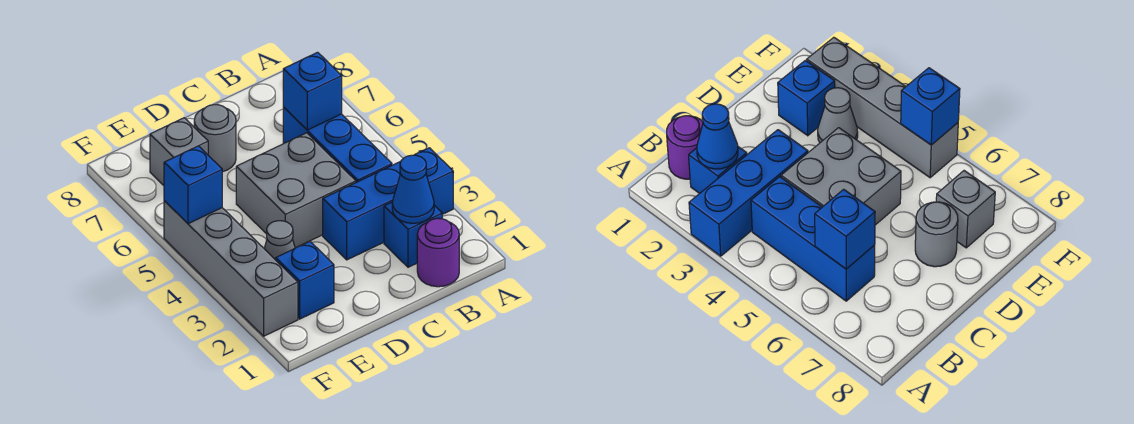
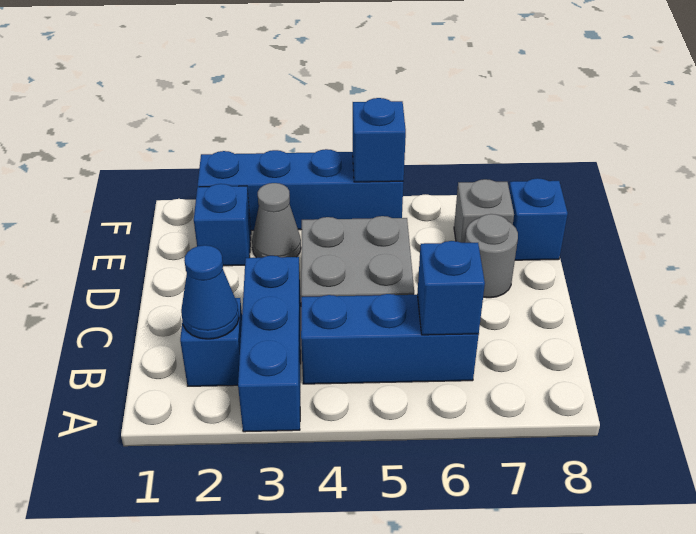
purple 1x1 round brick [417,218,459,287] -> none
none -> blue 1x1 brick [509,178,568,260]
grey 1x4 brick [164,201,298,336] -> blue 1x4 brick [198,149,403,230]

